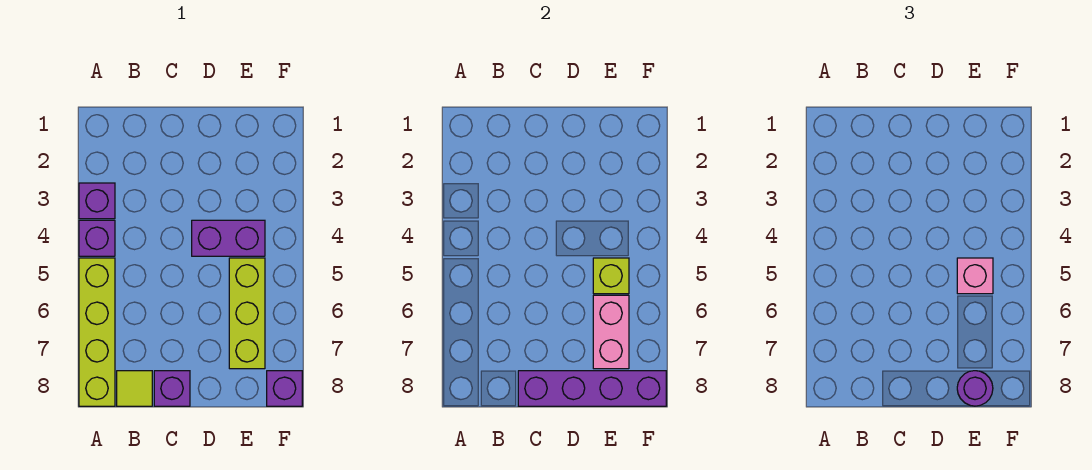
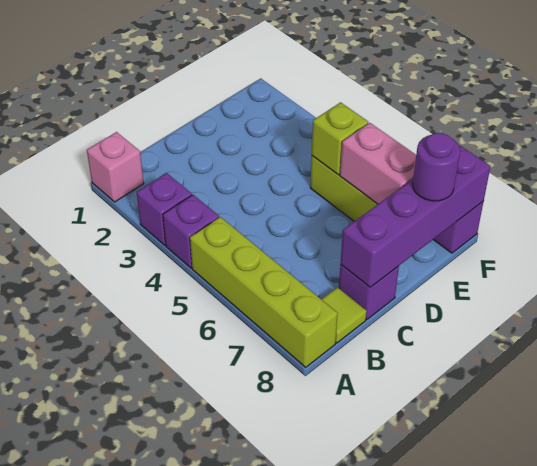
purple 1x2 brick [192,220,265,256] -> none
pink 1x1 brick [957,258,993,294] -> pink 1x1 brick moved to [87,132,144,202]

